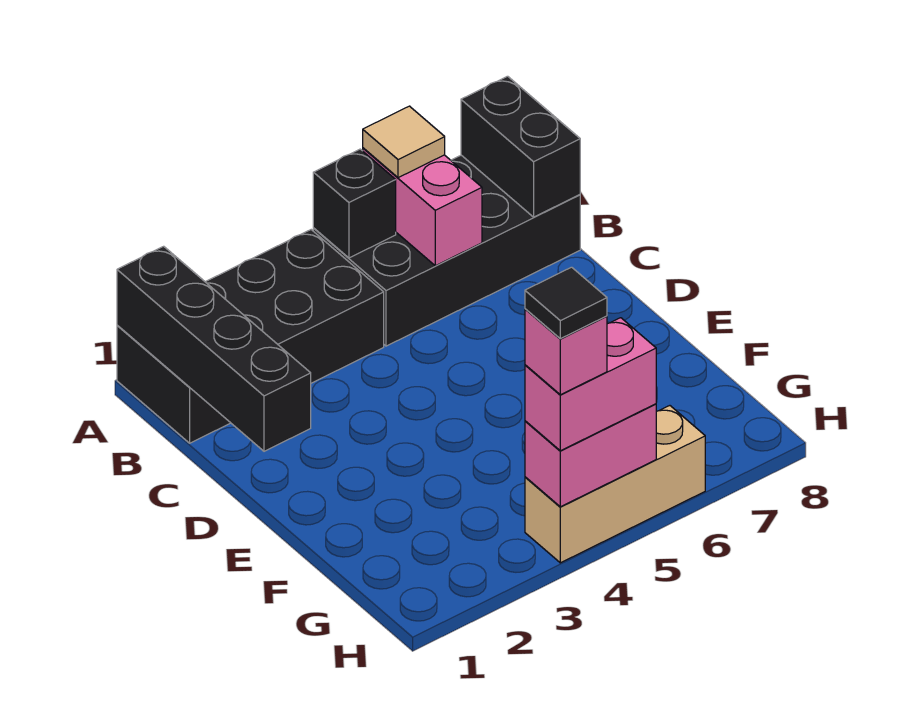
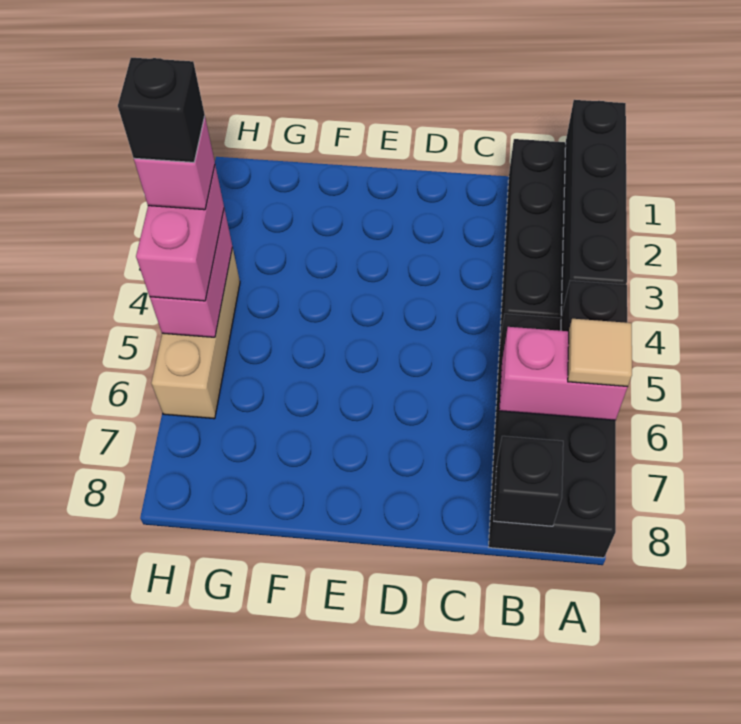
black 1x4 brick [117,246,311,451] -> black 1x4 brick turned to [561,100,627,315]
black 1x2 brick [461,76,580,217] -> black 1x1 brick [494,436,563,526]
black 1x1 tile [525,267,607,339] -> black 1x1 brick [118,58,205,162]

